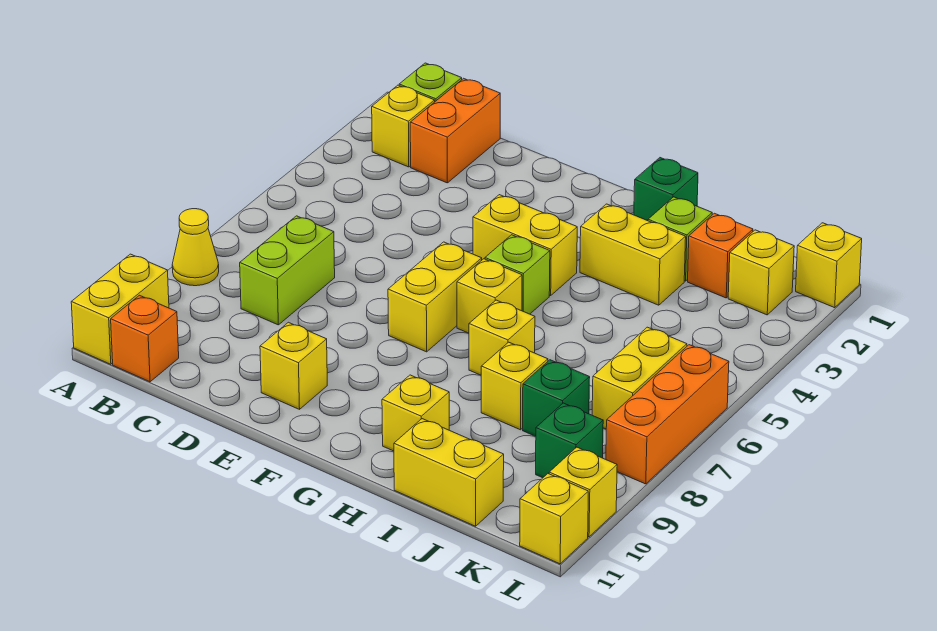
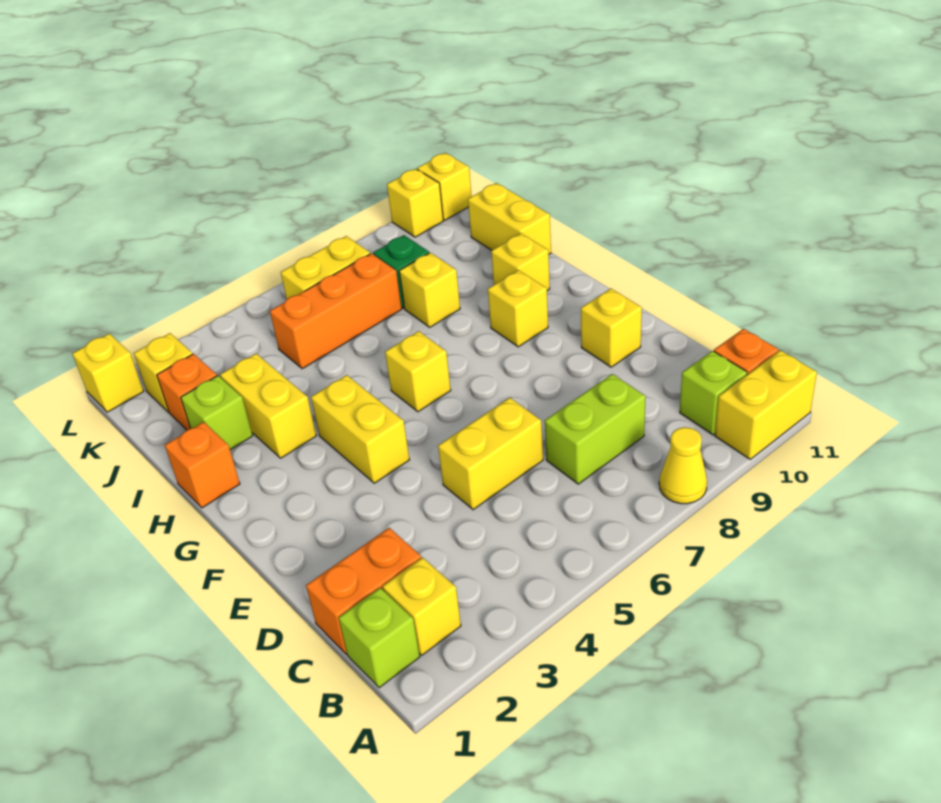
yellow 1x2 brick [388,242,482,352] -> yellow 1x2 brick moved to [438,398,543,510]
lime 1x1 brick [485,235,550,314] -> lime 1x1 brick moved to [680,351,747,435]
green 1x1 brick [634,158,698,221] -> orange 1x1 brick [165,422,240,508]
yellow 1x1 brick [469,300,535,375] -> yellow 1x1 brick moved to [488,270,548,347]
green 1x1 brick [536,403,603,478] -> none
orange 1x3 brick [606,345,729,484] -> orange 1x3 brick moved to [270,253,402,369]

